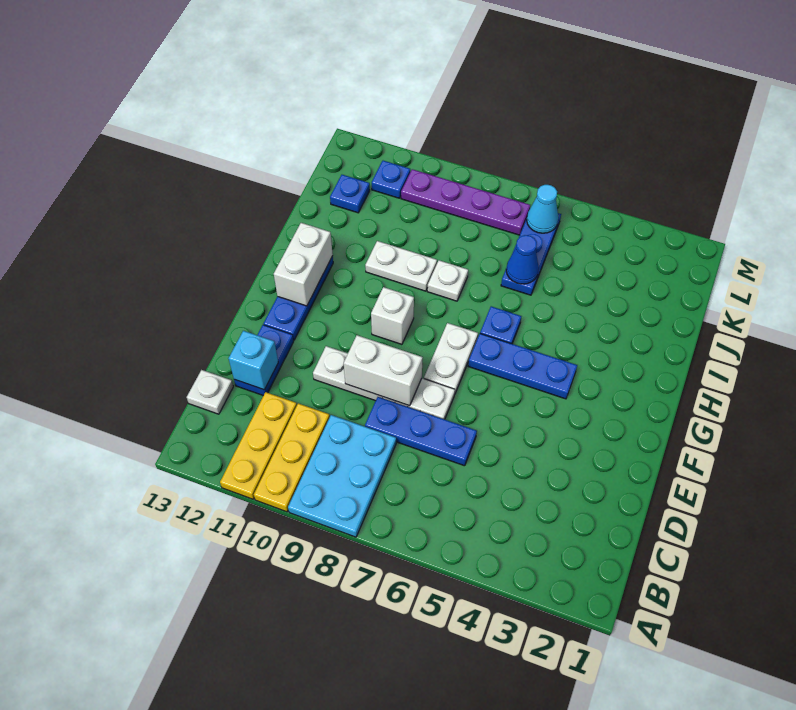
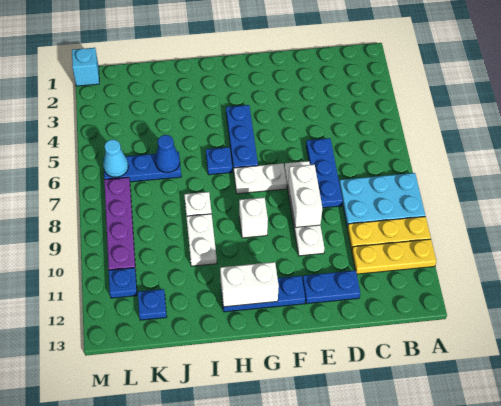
white 1x1 plate [187,370,233,414] -> none
cyan 1x1 brick [229,331,278,390] -> cyan 1x1 brick moved to [72,48,99,86]

